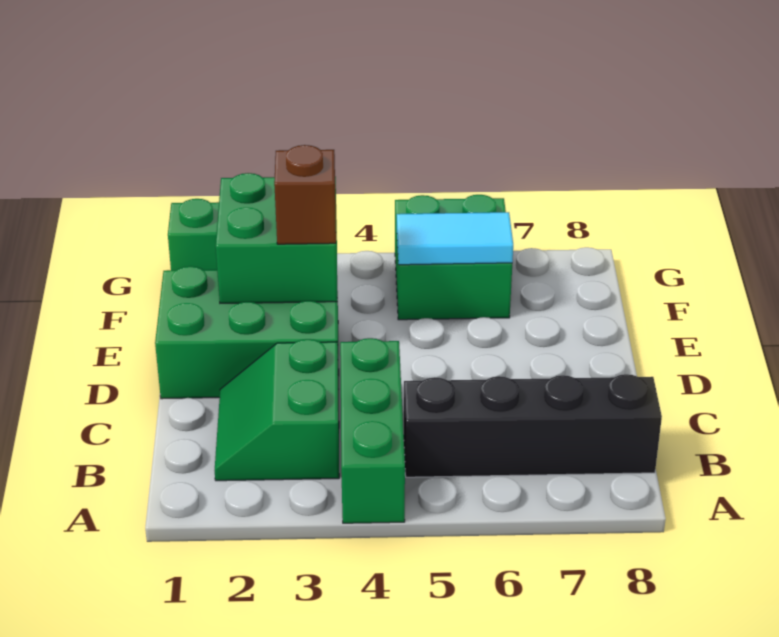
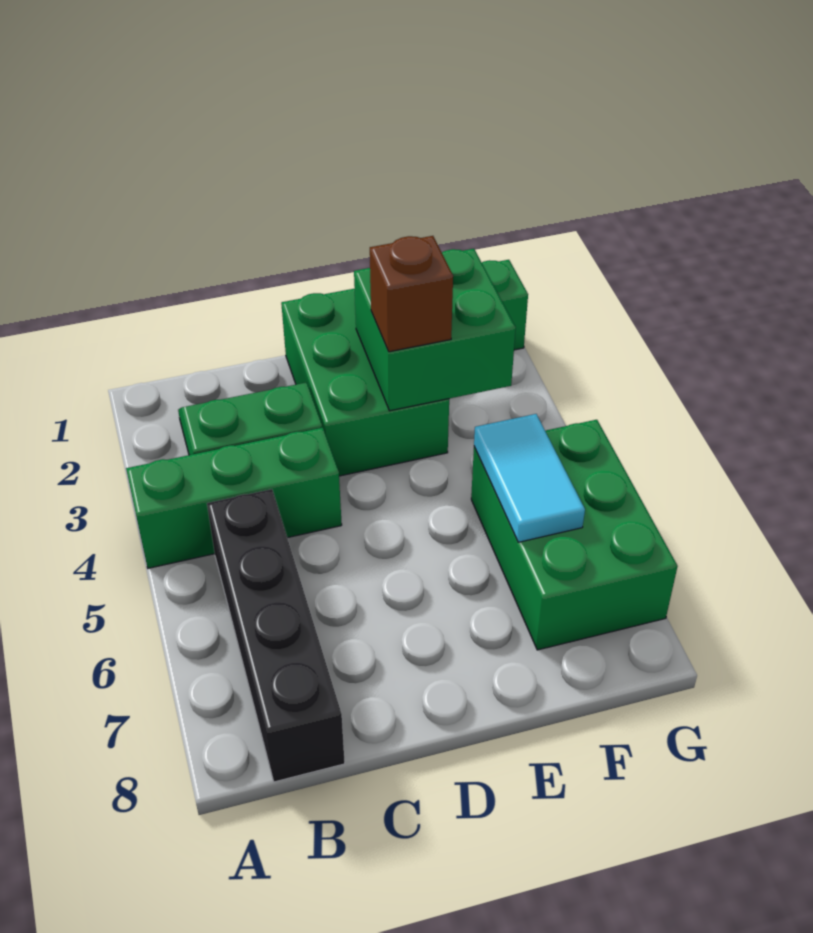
green 2x2 brick [395,195,512,320] -> green 2x3 brick [471,420,678,650]

